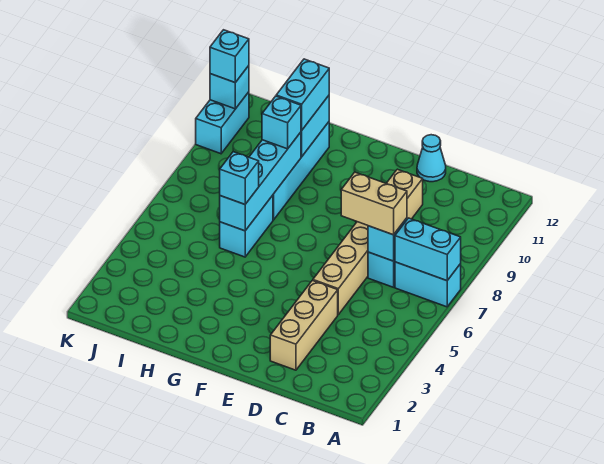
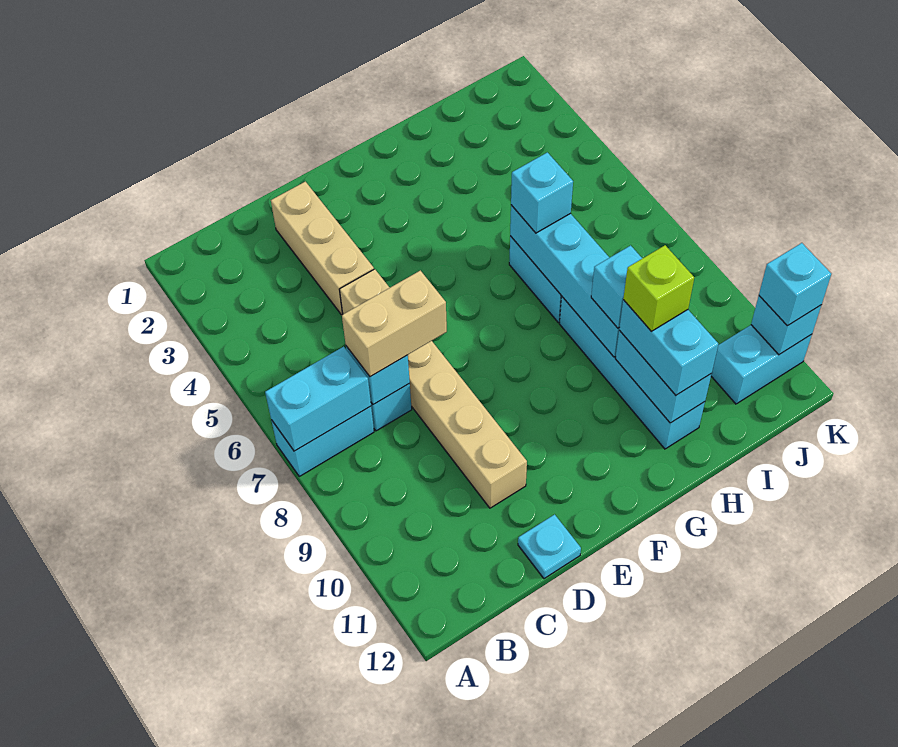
cyan 1x1 cone [417,135,446,182] -> cyan 1x1 plate [518,514,581,579]
none -> lime 1x1 brick [623,245,694,331]
cyan 1x2 brick [196,92,249,154] -> cyan 1x2 brick turned to [711,325,812,404]

